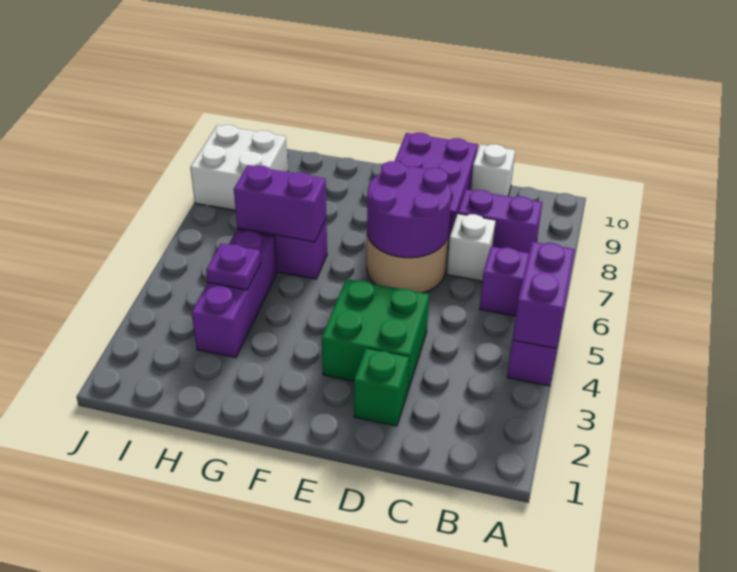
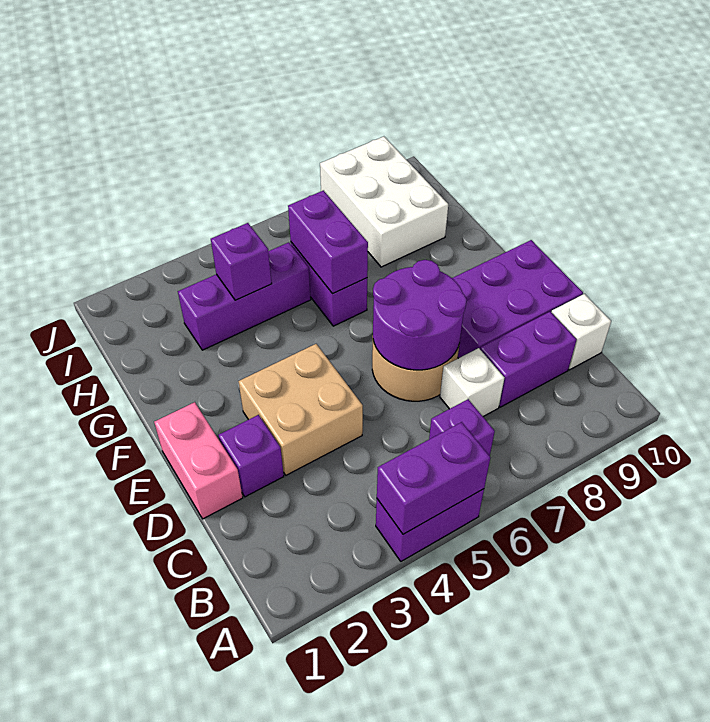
purple 1x2 brick [458,189,542,253] -> purple 1x2 brick turned to [480,312,577,407]
none -> pink 1x2 brick [154,402,243,519]
green 1x1 brick [354,348,409,426] -> purple 1x1 brick [218,415,284,497]
green 2x2 brick [322,279,429,392] -> tan 2x2 brick [239,344,363,475]
purple 1x1 plate [206,243,261,290] -> purple 1x1 brick [211,223,272,300]
white 2x2 brick [190,125,288,210] -> white 2x3 brick [320,137,448,267]

